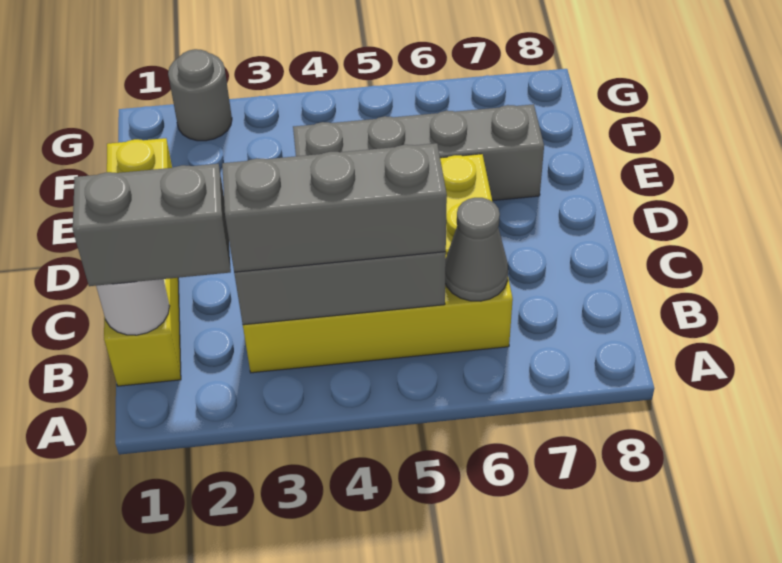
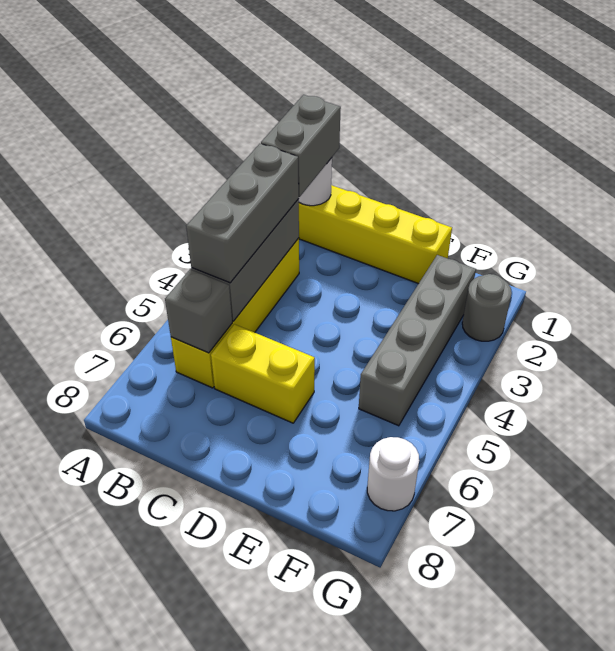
grey 1x1 cone [445,198,508,301] -> grey 1x1 brick [165,269,232,353]
grey 1x4 brick [293,104,544,201] -> grey 1x4 brick moved to [359,255,476,426]
none -> white 1x1 round brick [367,437,419,511]

